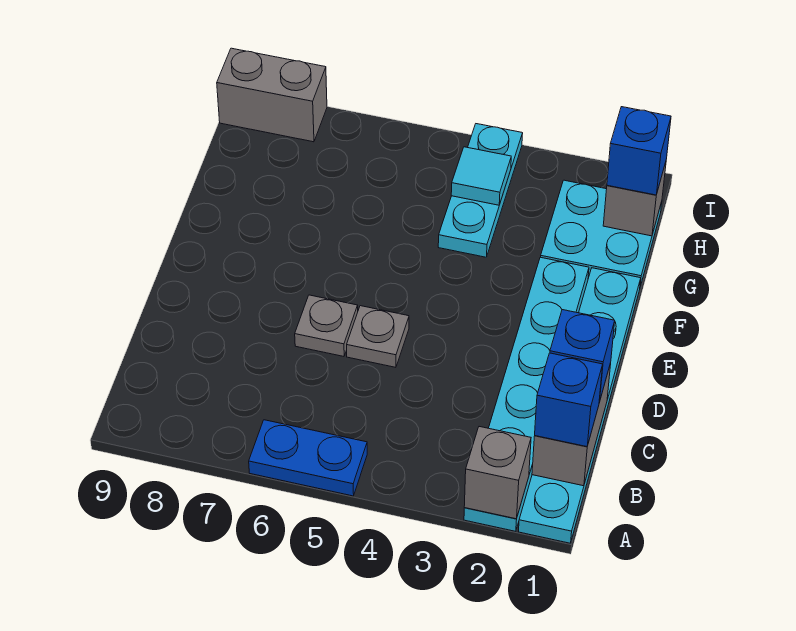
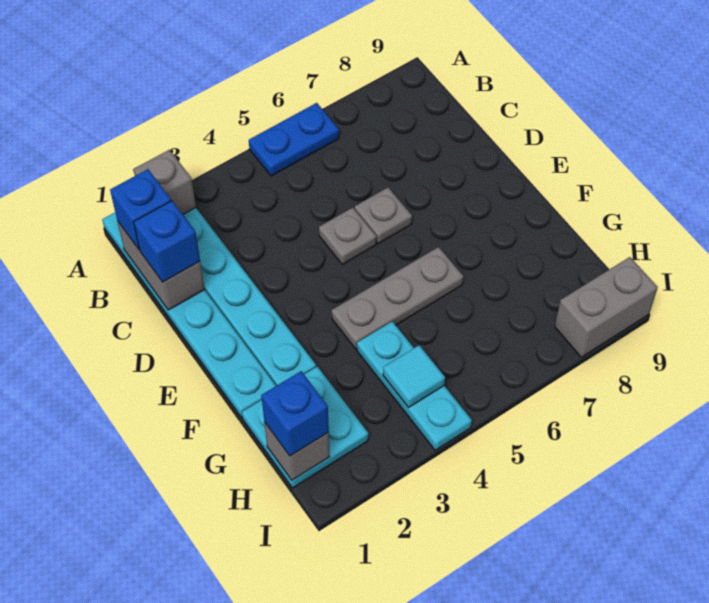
none -> grey 1x3 plate [332,247,464,349]

